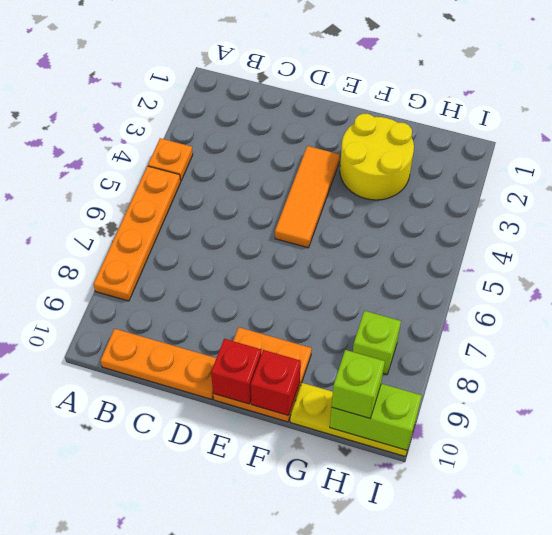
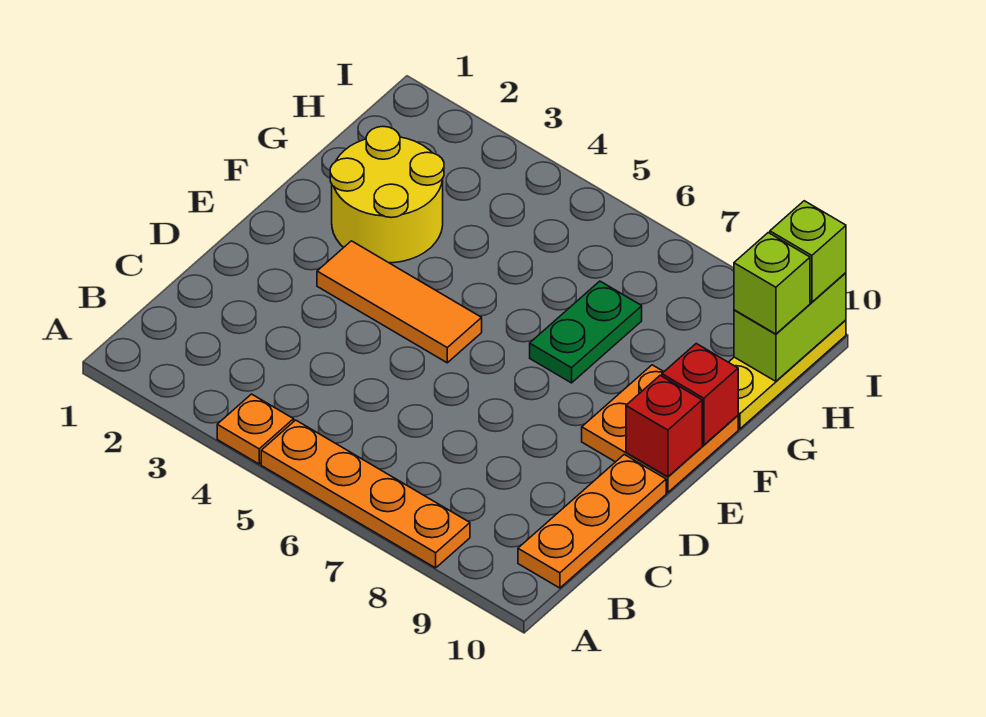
none -> green 1x2 plate [530,281,642,383]
lime 1x1 brick [353,311,401,375] -> lime 1x1 brick moved to [770,201,846,302]

